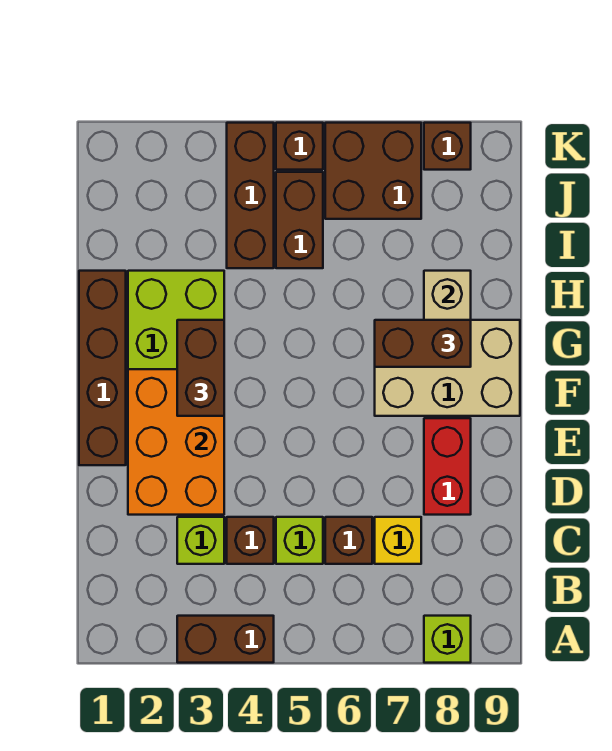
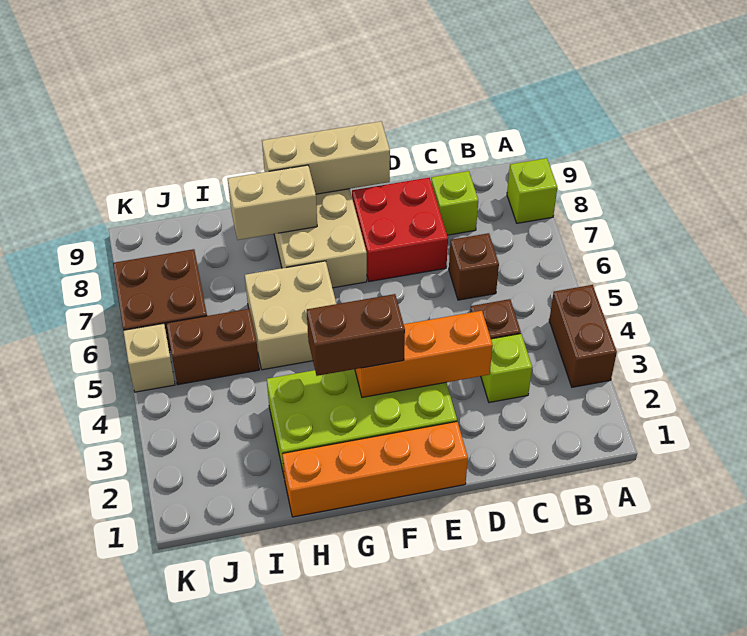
lime 1x1 brick [276,517,323,564] -> lime 1x1 brick moved to [431,171,478,235]
yellow 1x1 brick [375,517,421,564] -> none
orange 2x3 brick [128,369,224,515] -> orange 1x3 brick [355,311,493,397]
red 1x2 brick [424,418,471,515] -> red 2x2 brick [352,178,448,282]
brown 1x4 brick [79,271,126,465] -> orange 1x4 brick [282,422,468,517]
none -> tan 1x3 brick [262,121,390,194]
none -> tan 2x2 brick [245,261,336,370]
brown 1x2 brick [375,320,471,367] -> none
brown 1x3 brick [227,123,274,268] -> none
brown 1x1 brick [276,123,323,170] -> tan 1x1 brick [123,323,175,392]
brown 1x1 brick [424,123,471,170] -> none

